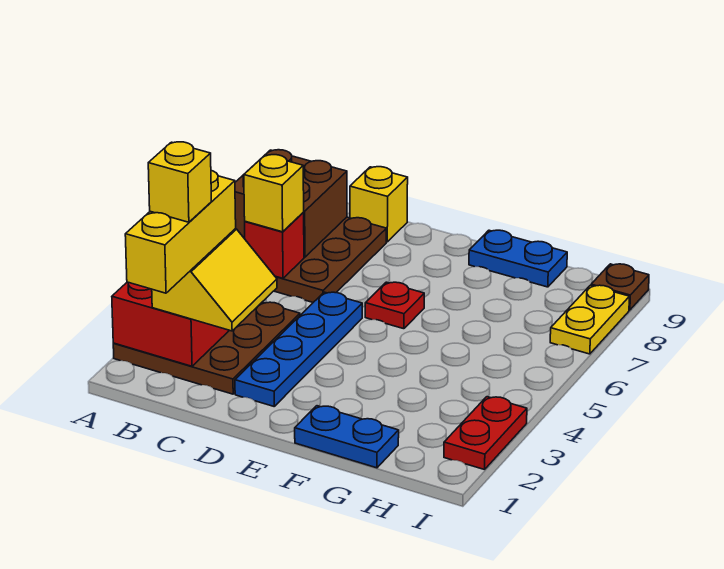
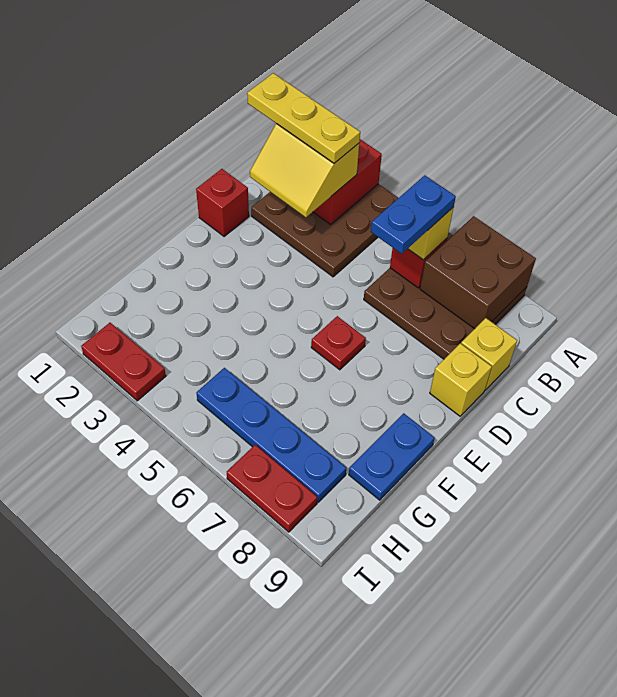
yellow 1x3 brick [125,171,236,293] -> yellow 1x3 plate [247,73,360,163]
yellow 1x1 brick [148,142,211,222] -> yellow 1x1 brick moved to [430,343,492,416]
none -> red 1x1 brick [196,169,249,237]
blue 1x4 plate [235,292,362,406] -> blue 1x4 plate moved to [196,368,346,502]
blue 1x2 plate [295,406,399,468] -> blue 1x2 plate moved to [371,175,456,254]
yellow 1x2 plate [550,285,629,354] -> red 1x2 plate [227,445,317,532]
brown 1x1 plate [591,264,649,310] -> none

